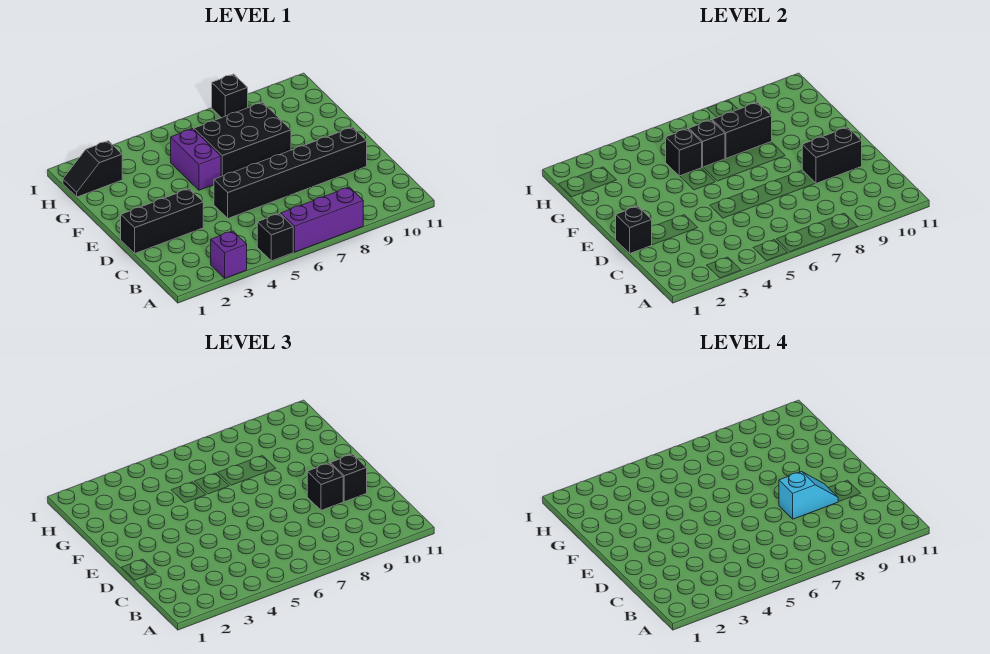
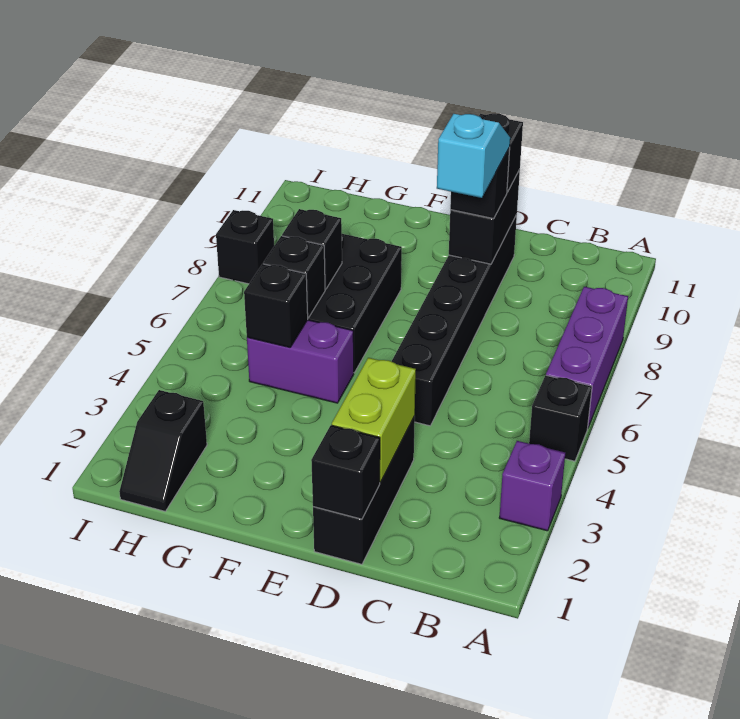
none -> lime 1x2 brick [332,358,416,482]
black 1x2 brick [712,102,772,158] -> black 1x1 brick [282,209,342,289]

